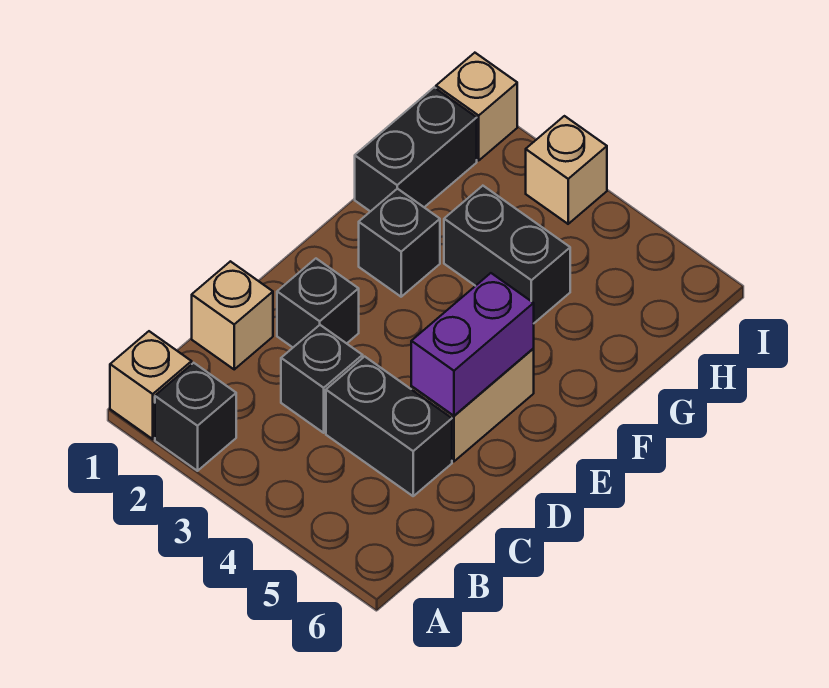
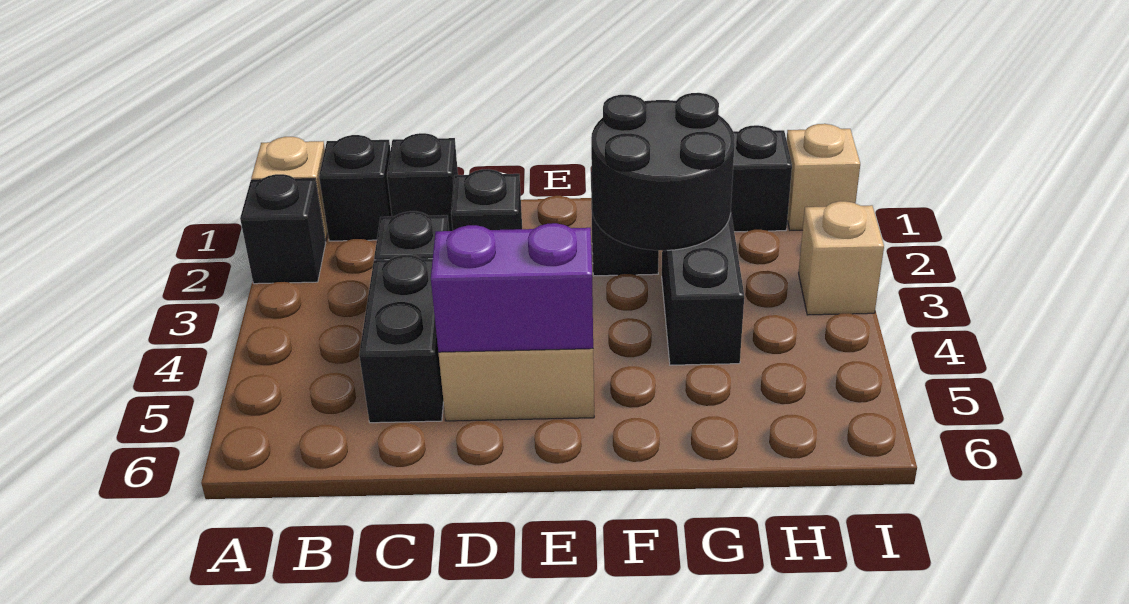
none -> black 1x1 brick [319,135,392,241]
tan 1x1 brick [192,261,273,369] -> black 1x1 brick [387,133,458,231]
none -> black 2x2 round brick [591,93,735,251]

